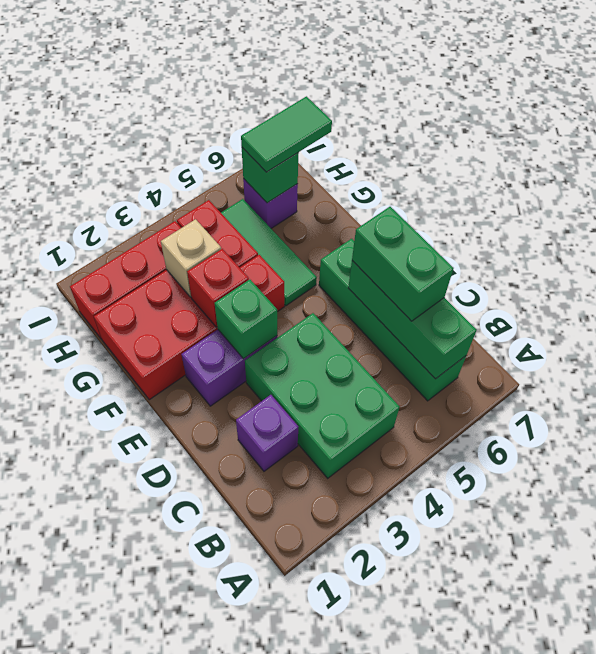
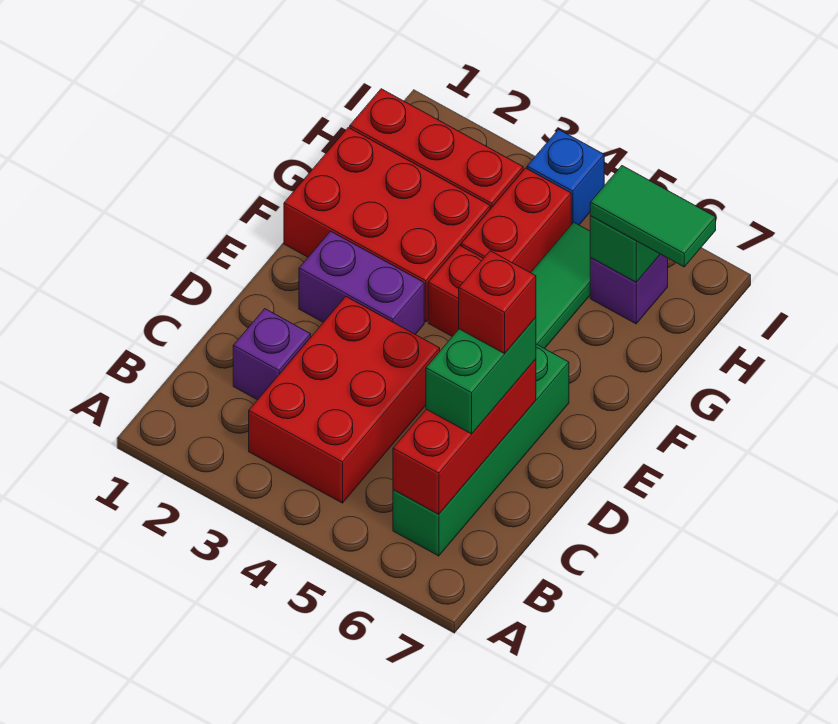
green 2x3 brick [245,313,400,478] -> red 2x3 brick [249,297,440,503]
green 1x3 brick [348,261,477,379] -> red 1x3 brick [393,359,536,515]
green 1x1 brick [215,279,277,359] -> none
red 1x1 brick [187,249,249,327] -> red 1x1 brick moved to [459,251,536,354]
tan 1x1 brick [161,219,221,297] -> none
none -> blue 1x1 brick [527,130,604,225]

